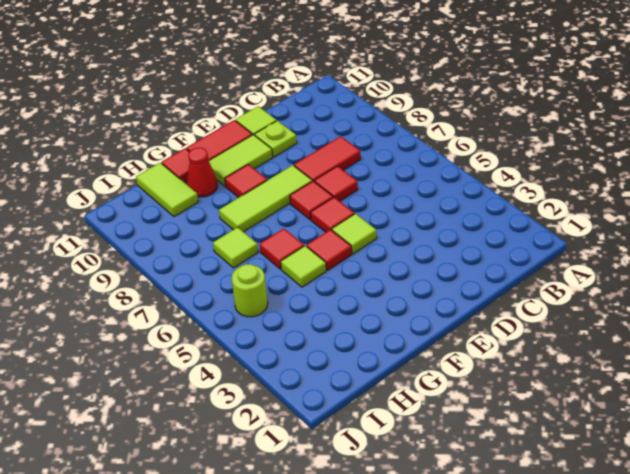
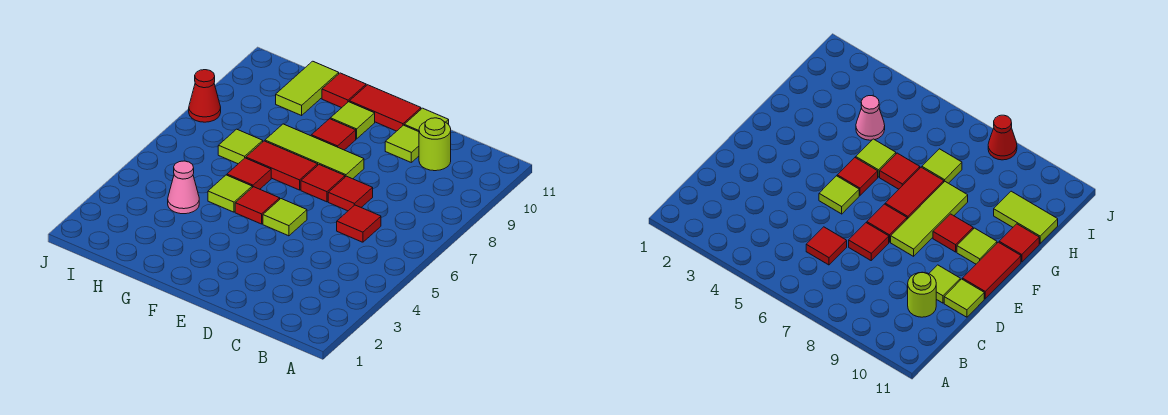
red 1x2 tile [294,136,361,181] -> red 1x2 tile moved to [246,141,318,190]
lime 1x1 plate [255,121,297,157] -> lime 1x1 tile [385,125,419,162]
red 1x1 tile [311,197,355,232] -> red 1x1 tile moved to [337,205,381,242]
lime 1x2 tile [209,135,273,186] -> lime 1x1 tile [330,102,375,139]
red 1x1 cone [187,148,218,197] -> red 1x1 cone moved to [189,70,221,122]
none -> pink 1x1 cone [168,161,199,214]
lime 1x1 round brick [232,264,268,317] -> lime 1x1 round brick moved to [419,118,451,171]

